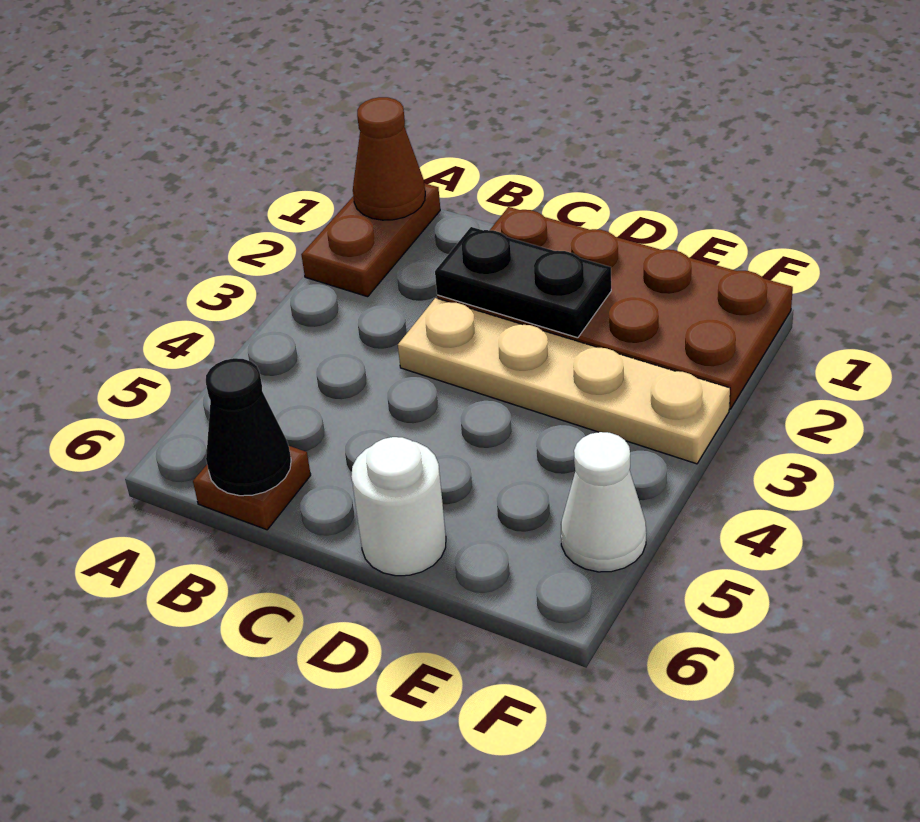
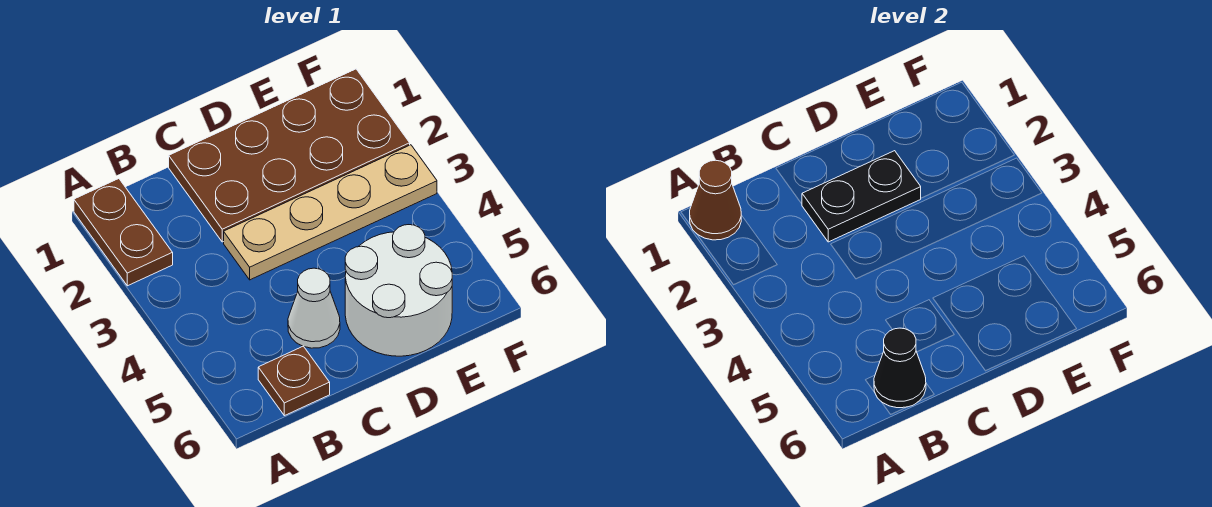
white 1x1 round brick [351,437,446,576] -> white 2x2 round brick [345,225,452,356]
white 1x1 cone [561,432,646,572] -> white 1x1 cone moved to [288,268,340,348]

